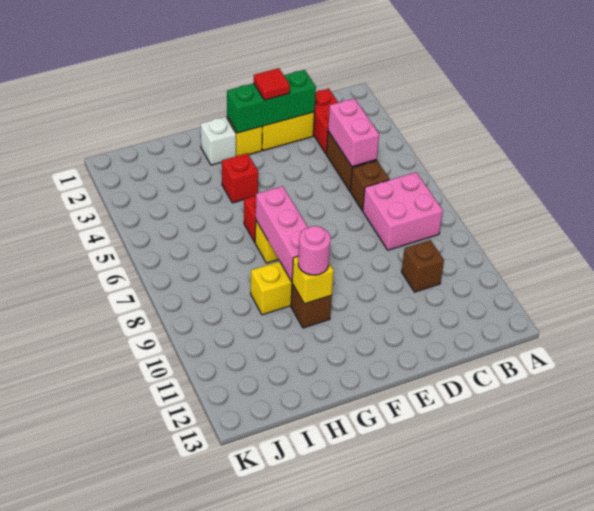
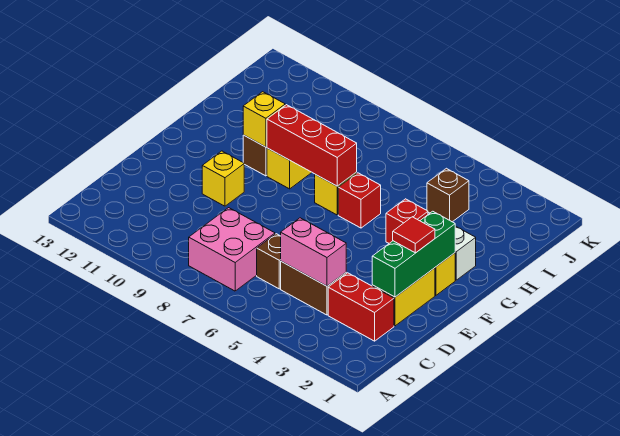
brown 1x1 brick [402,240,444,292] -> brown 1x1 brick moved to [427,168,469,222]
none -> yellow 1x1 brick [202,151,244,206]
pink 1x3 brick [256,186,308,281] -> red 1x3 brick [267,105,357,186]
pink 1x1 round brick [298,226,331,275] -> none

